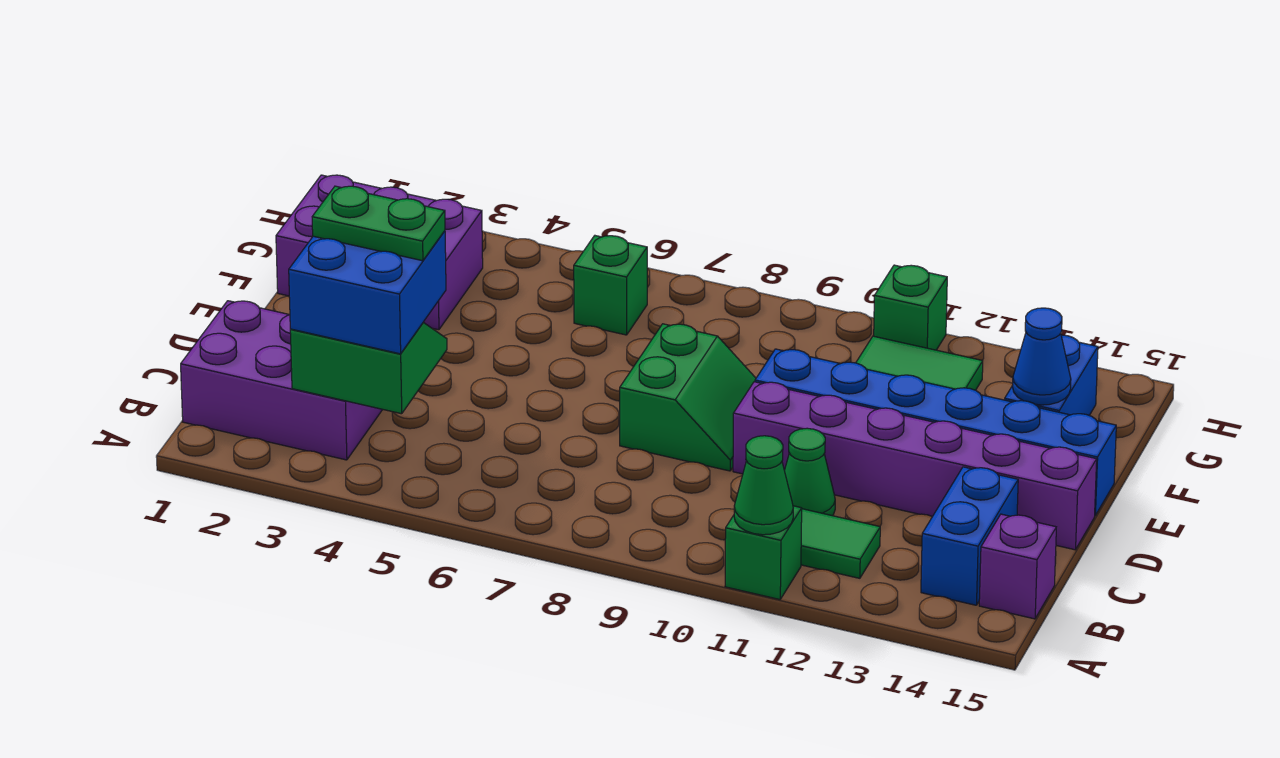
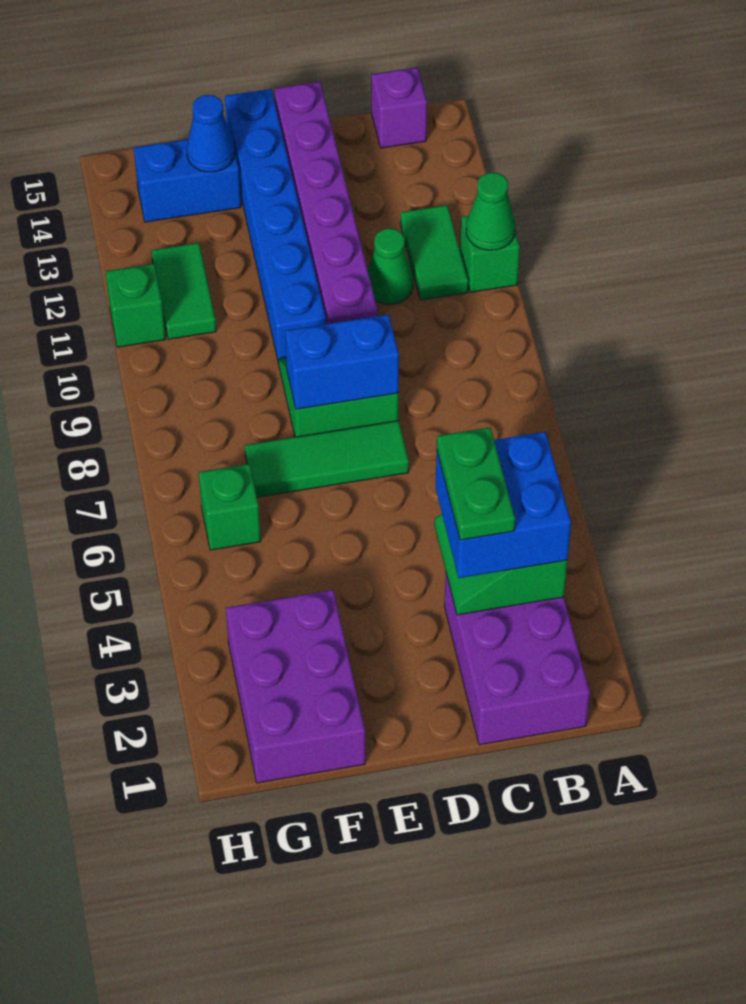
blue 1x2 brick [921,467,1018,605] -> blue 1x2 brick moved to [285,314,399,409]
none -> green 1x3 tile [245,421,409,497]

